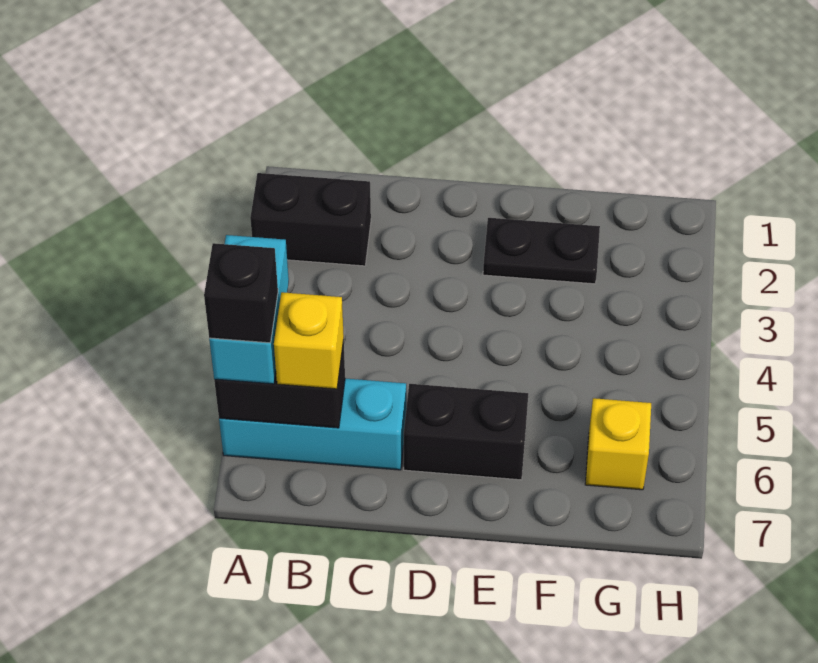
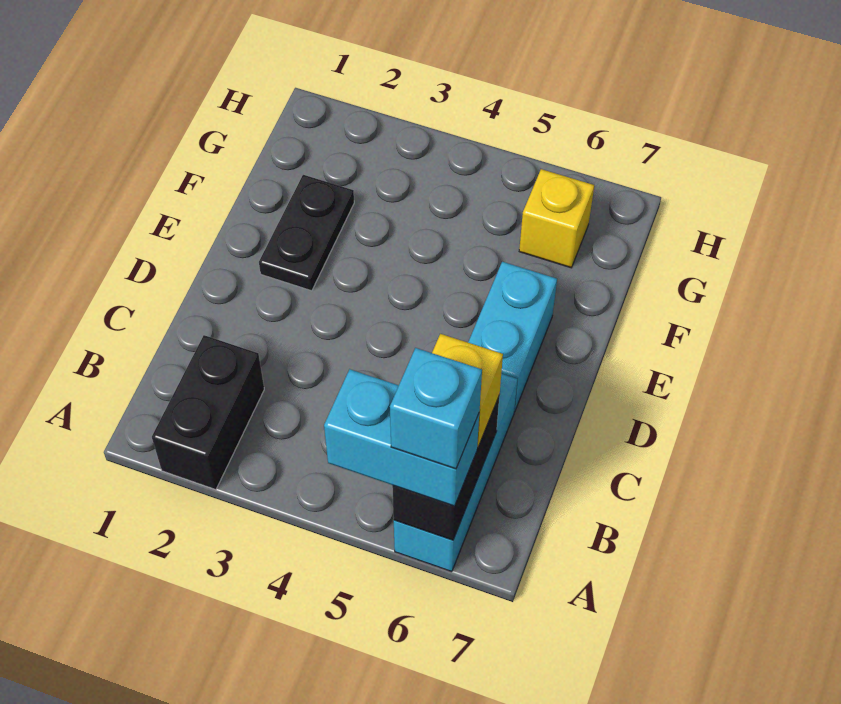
black 1x1 brick [204,243,278,343] -> cyan 1x1 brick [390,348,482,469]
black 1x2 brick [404,384,528,480] -> cyan 1x2 brick [468,262,557,412]

